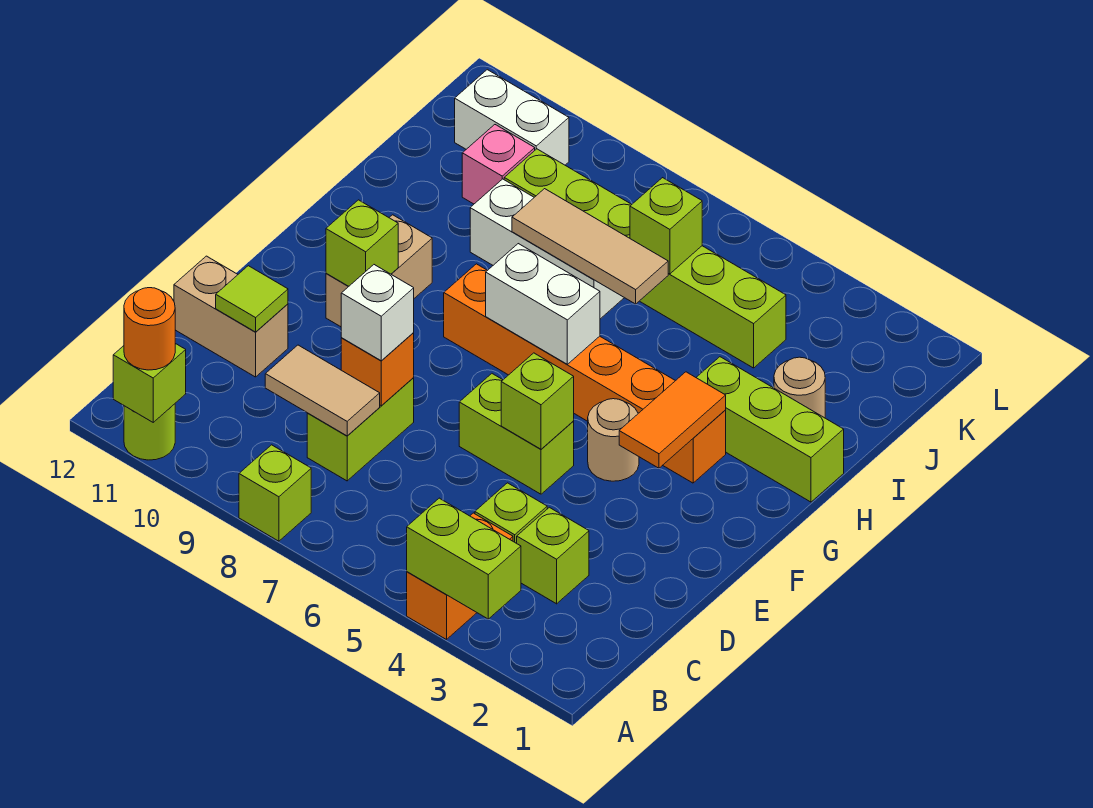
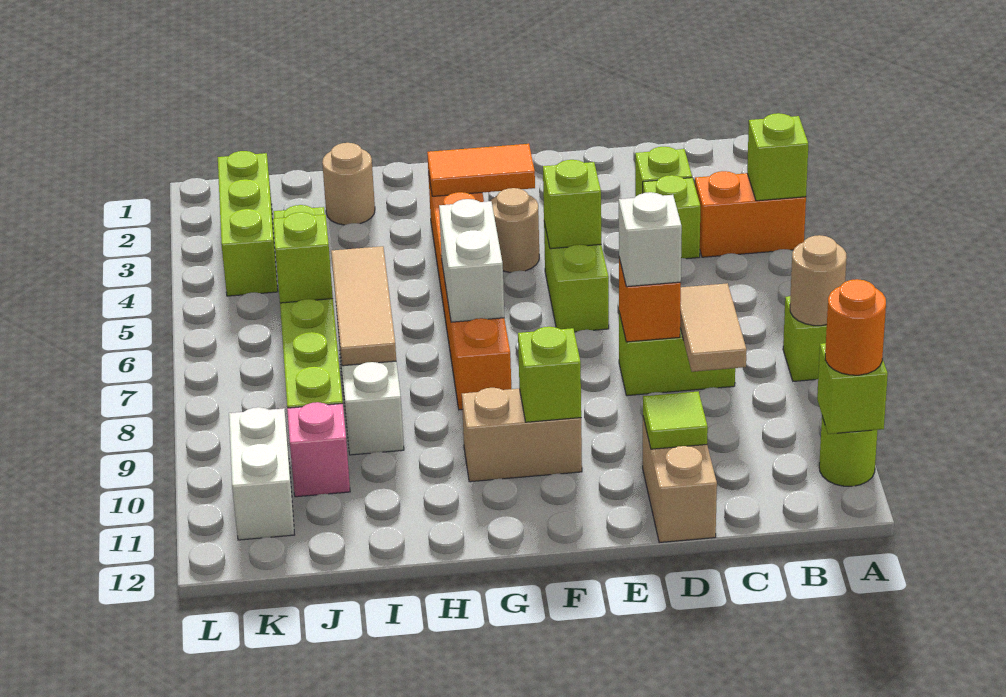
lime 1x2 brick [407,498,521,619] -> lime 1x1 brick [747,113,808,201]
none -> tan 1x1 round brick [790,235,847,326]
lime 1x3 brick [696,357,844,502] -> lime 1x3 brick moved to [218,151,278,296]

